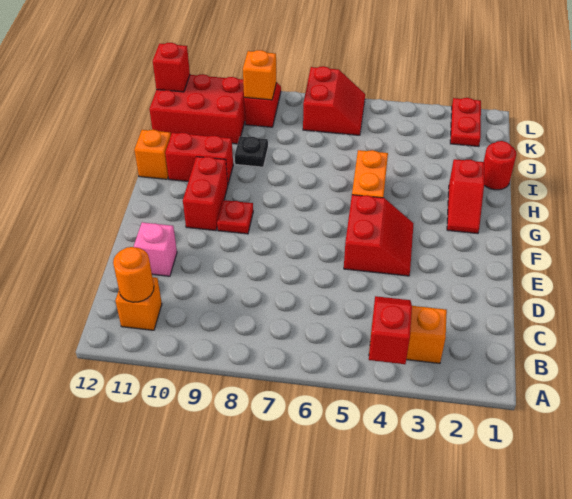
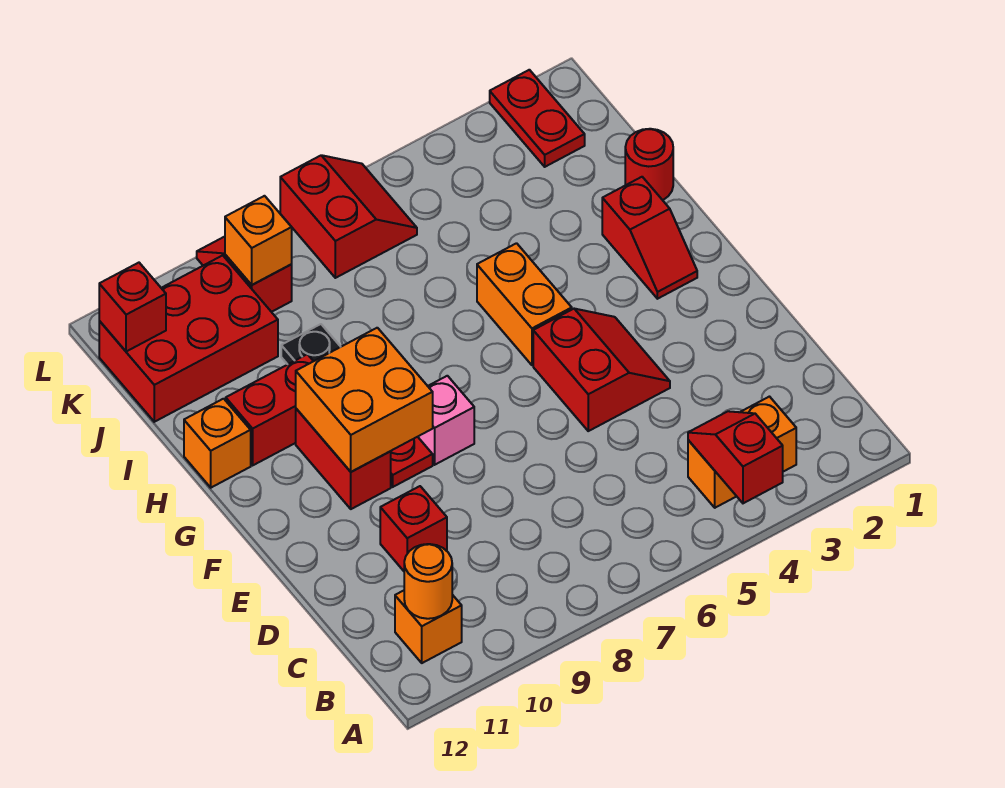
none -> red 1x1 brick [380,486,447,571]
pink 1x1 brick [134,222,177,276] -> pink 1x1 brick moved to [418,376,474,465]
none -> orange 2x2 brick [296,328,433,472]

